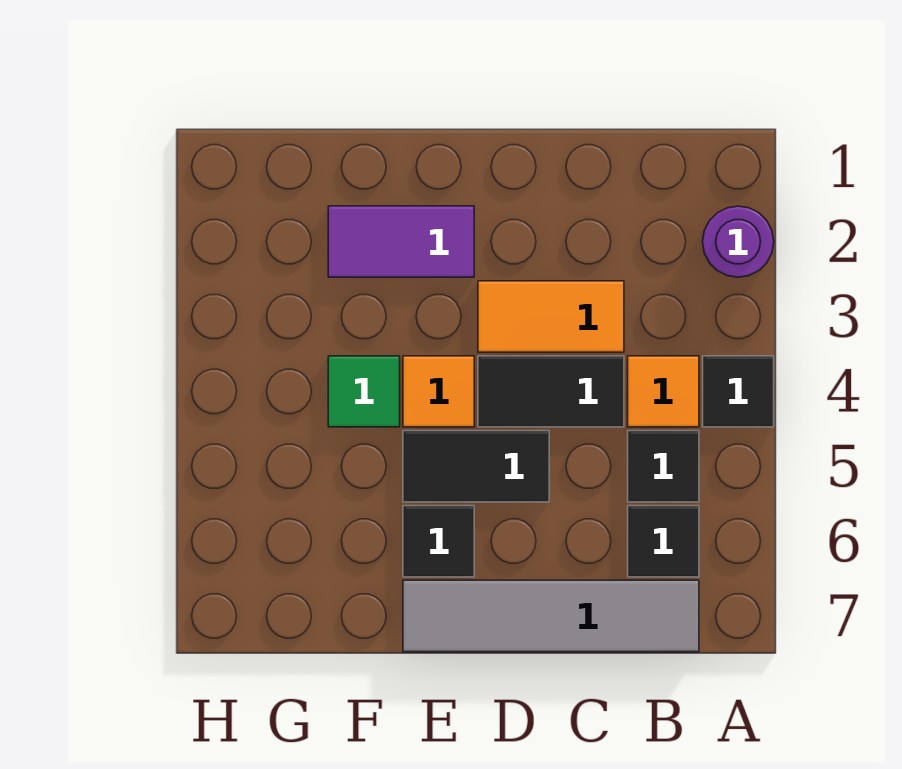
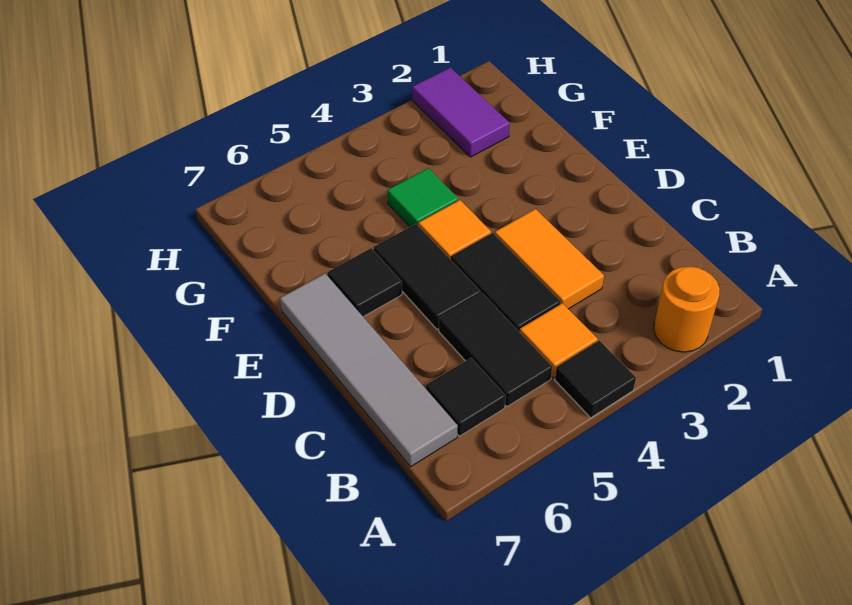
purple 1x1 round brick [703,206,774,277] -> orange 1x1 round brick [654,267,720,352]
black 1x1 tile [628,431,699,502] -> black 1x2 tile [439,293,552,407]
purple 1x2 tile [328,206,474,277] -> purple 1x2 tile moved to [412,68,510,157]

